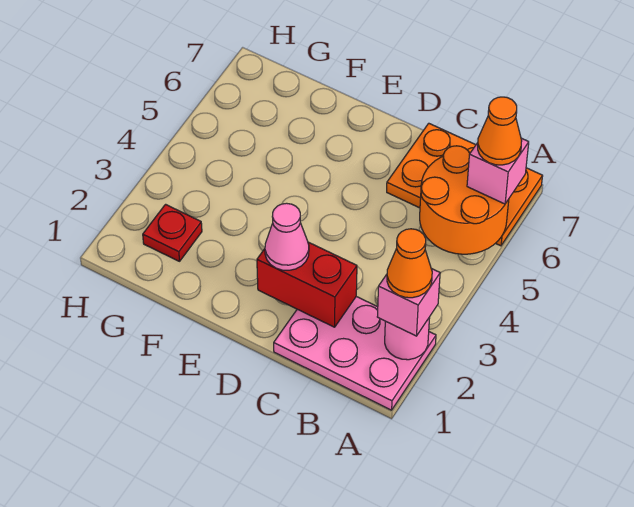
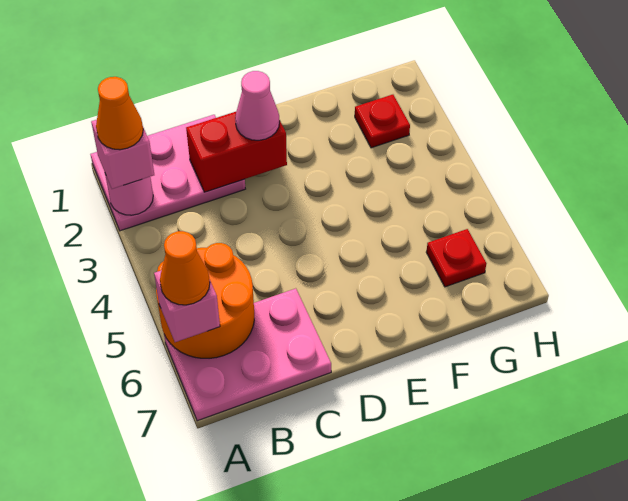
orange 2x3 plate [387,123,543,246] -> pink 2x3 plate [164,288,331,421]
none -> red 1x1 plate [426,229,486,287]

